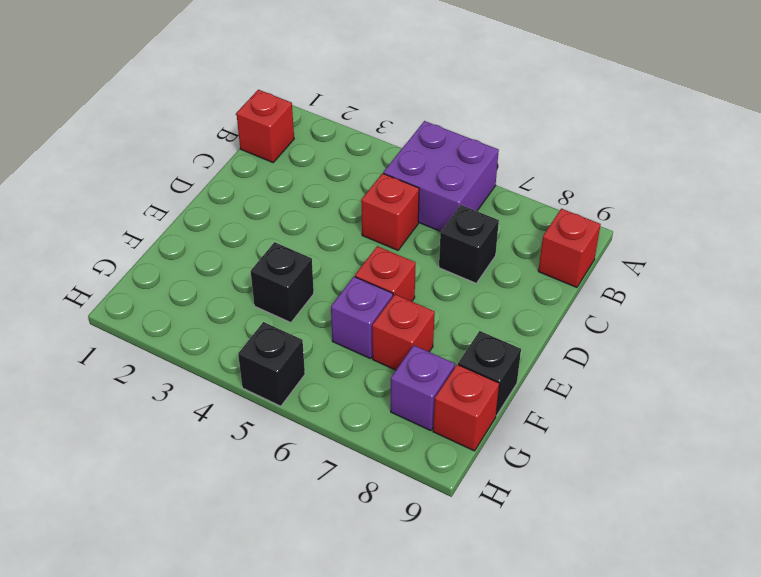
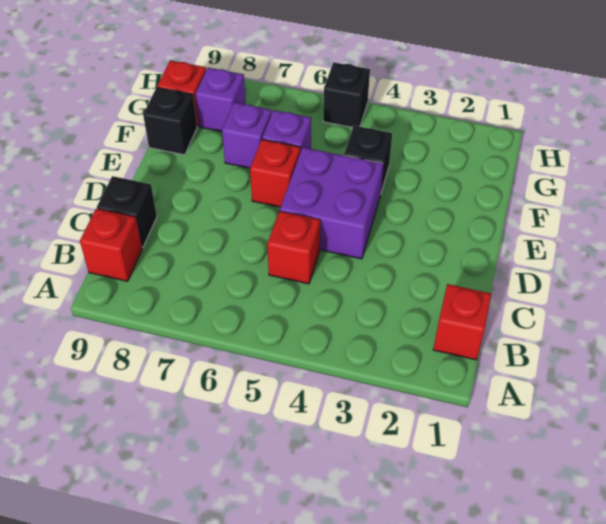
purple 2x2 brick [383,121,499,232] -> purple 2x2 brick moved to [280,148,383,259]
black 1x1 brick [439,205,499,283] -> black 1x1 brick moved to [97,176,157,247]
red 1x1 brick [372,294,435,370] -> purple 1x1 brick [222,102,271,168]

